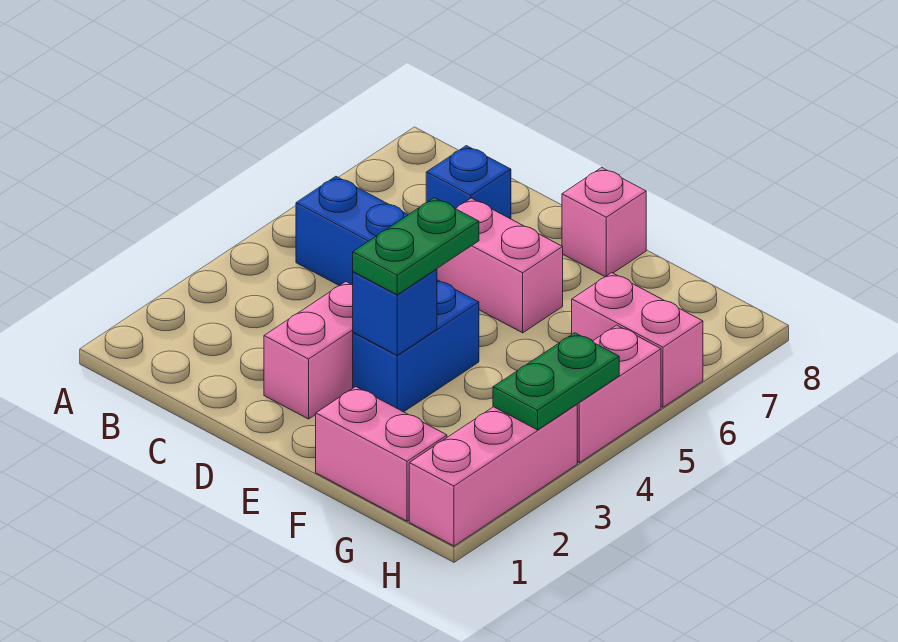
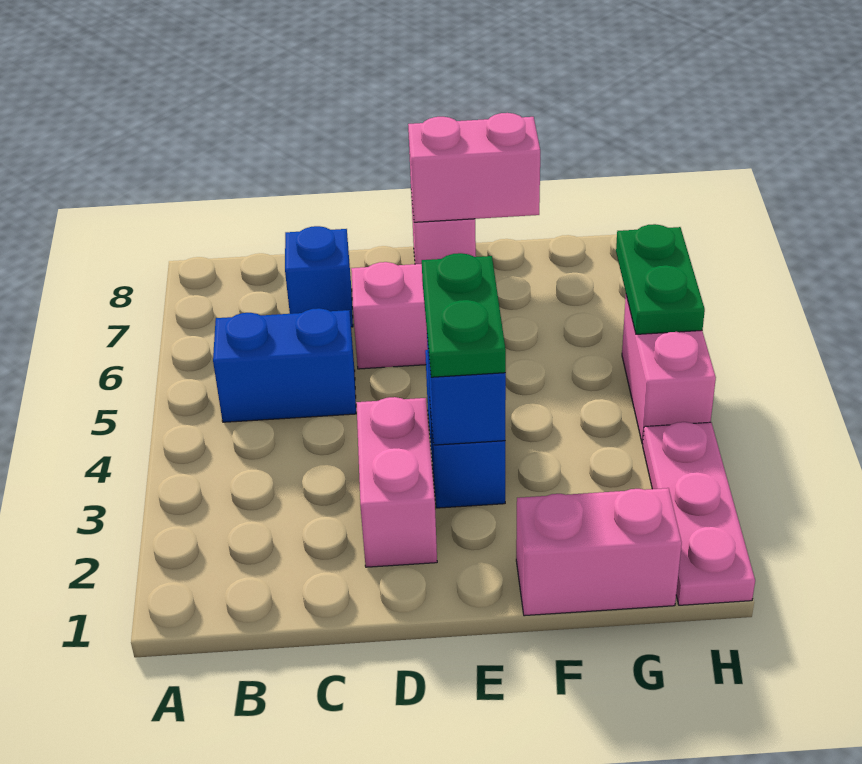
pink 1x2 brick [572,273,703,407] -> pink 1x2 brick moved to [408,113,540,222]
pink 1x3 brick [409,404,577,546] -> pink 1x3 plate [643,422,755,605]
green 1x2 plate [493,333,619,430] -> green 1x2 plate moved to [616,224,705,334]

